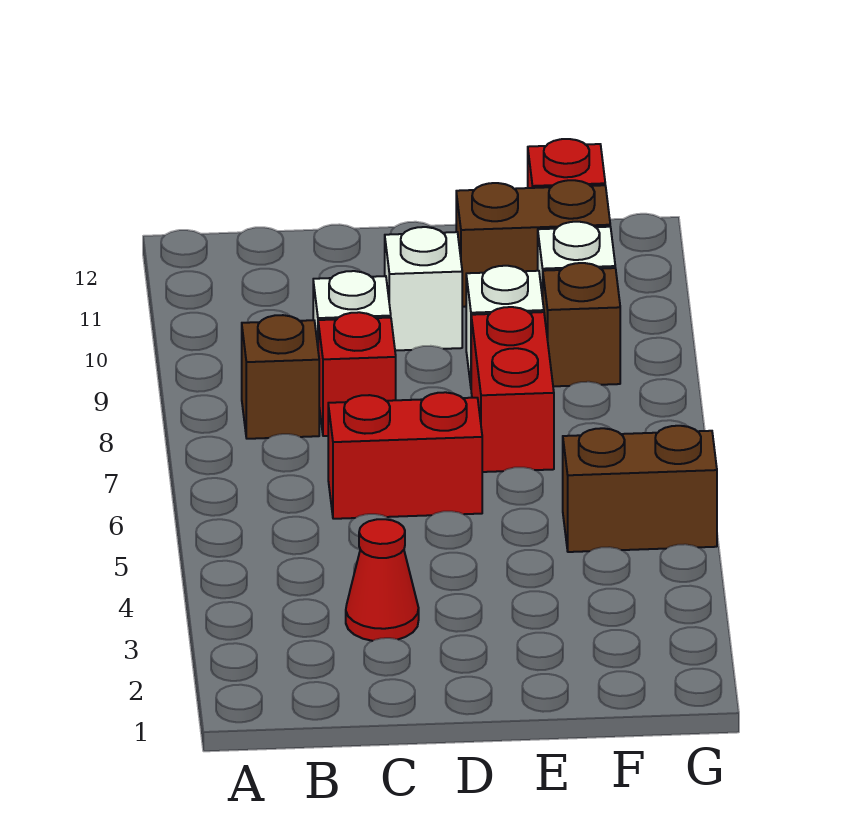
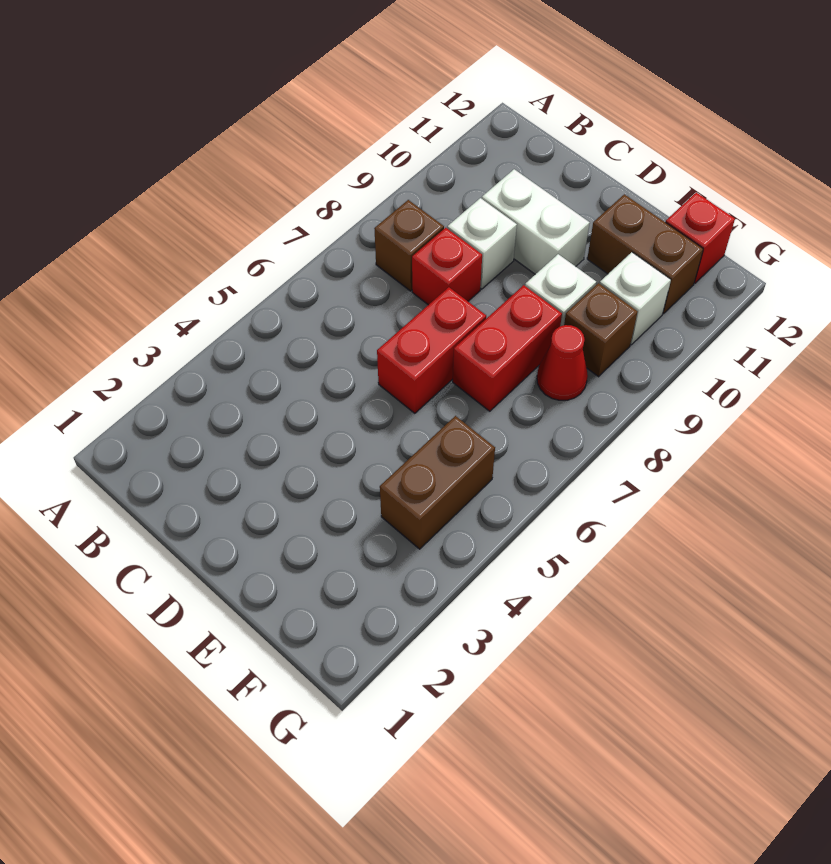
red 1x1 cone [346,519,419,641] -> red 1x1 cone moved to [537,325,588,400]
red 1x2 brick [328,392,482,519] -> red 1x2 brick turned to [377,287,486,413]
white 1x1 brick [385,227,462,350] -> white 1x2 brick [482,169,590,274]
brown 1x2 brick [563,426,717,552] -> brown 1x2 brick turned to [380,416,495,549]

